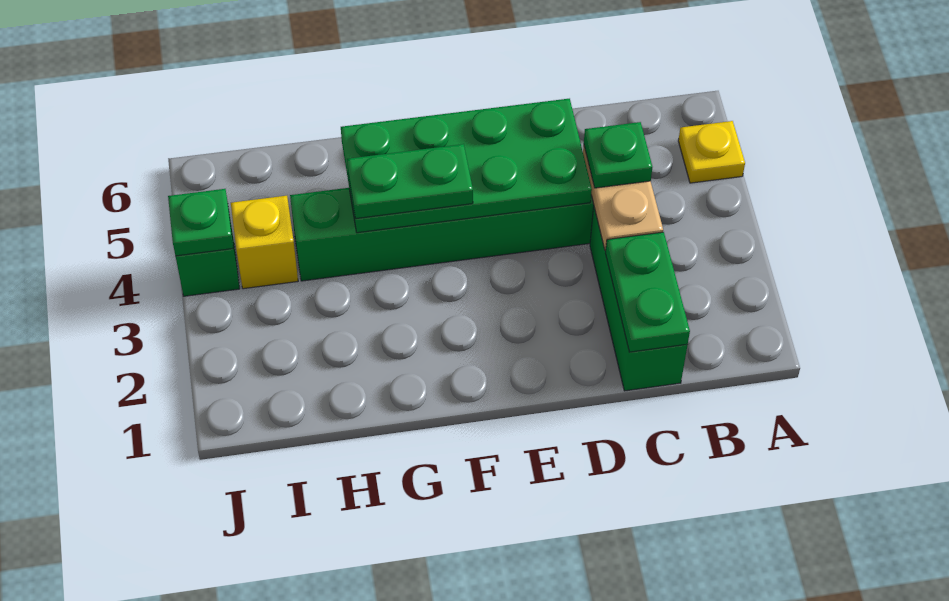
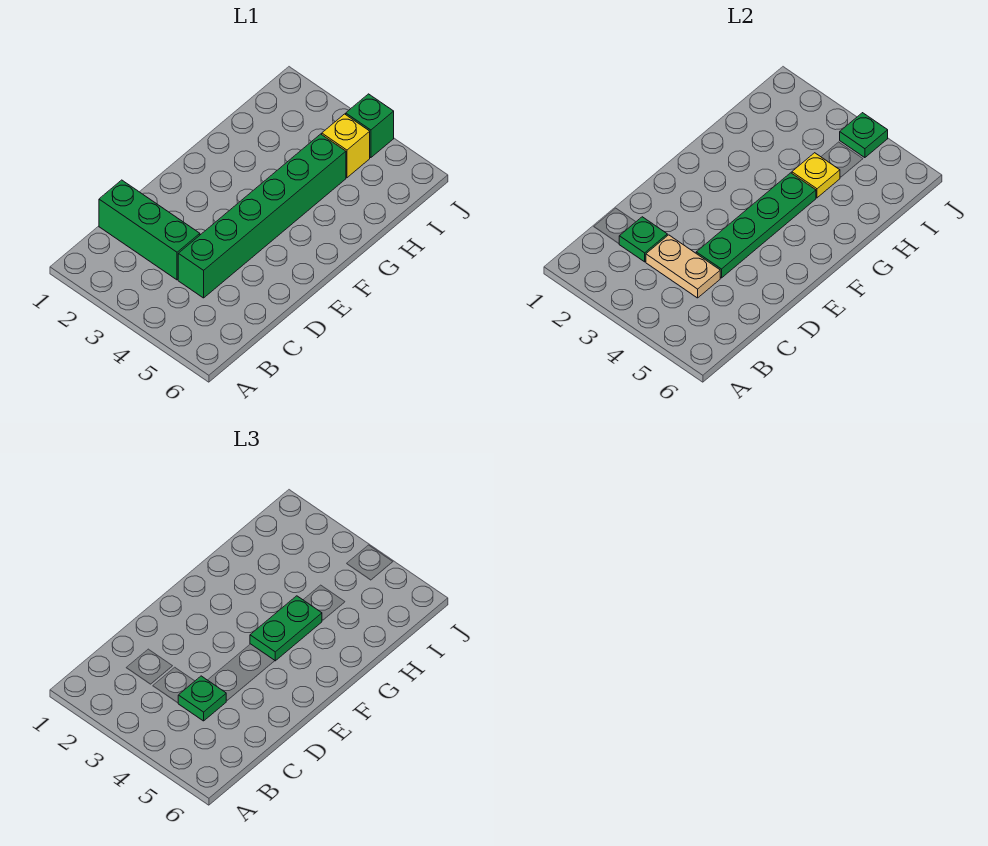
yellow 1x1 plate [678,121,745,183] -> yellow 1x1 plate moved to [792,153,840,198]
green 1x2 plate [605,232,690,352] -> green 1x1 plate [619,217,667,262]
green 2x4 plate [341,99,592,233] -> green 1x4 plate [696,173,816,278]

